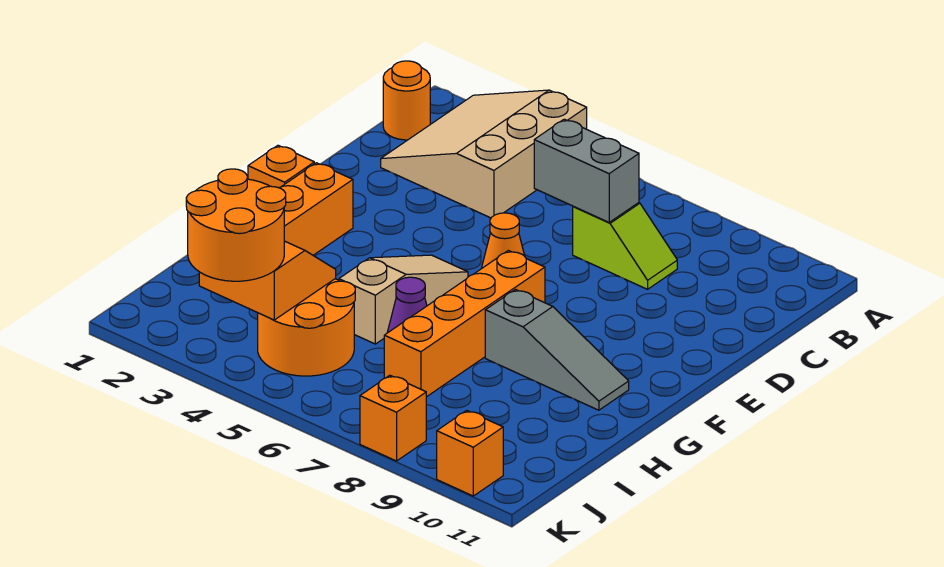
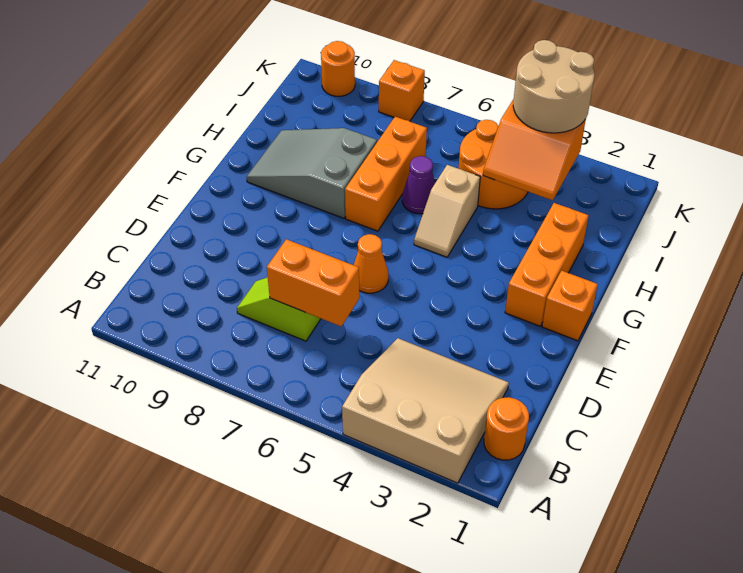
tan 3x3 slope [381,90,587,218] -> tan 3x3 slope turned to [342,338,509,483]
grey 1x2 brick [534,119,639,222] -> orange 1x2 brick [267,239,359,326]
tan 1x3 slope [339,255,468,344] -> tan 1x2 slope [414,165,480,257]
orange 1x4 brick [384,251,545,397] -> orange 1x3 brick [345,117,427,231]
grey 1x3 slope [485,290,629,410] -> grey 2x3 slope [247,128,377,218]
orange 2x2 round brick [186,169,286,281] -> tan 2x2 round brick [513,40,594,133]
orange 1x1 brick [437,410,503,496] -> orange 1x1 round brick [321,41,355,96]

